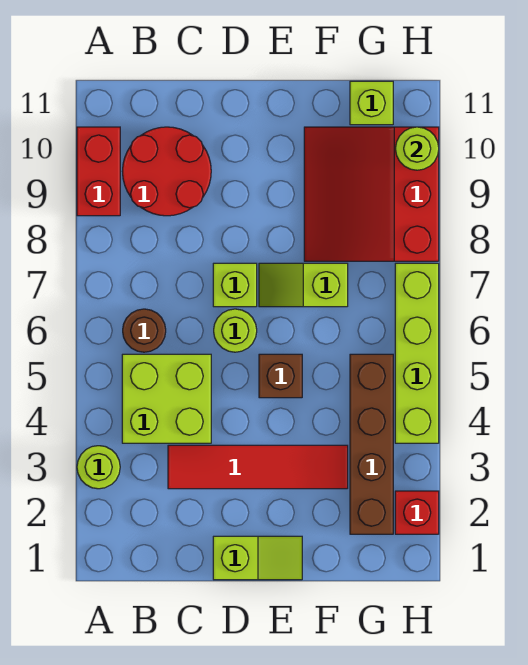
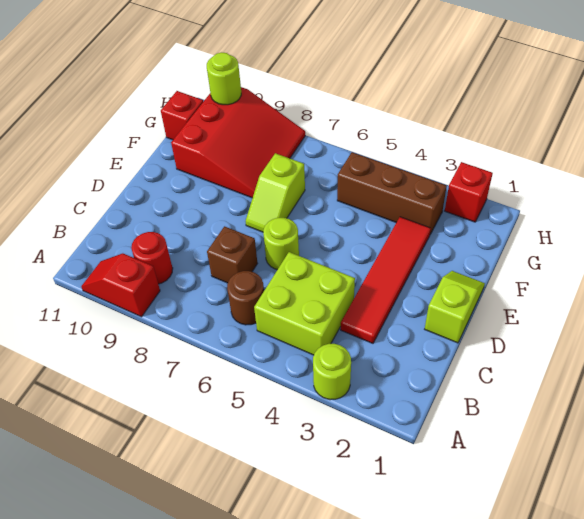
red 1x2 brick [77,127,120,216] -> red 1x2 slope [81,254,160,317]
red 2x2 round brick [122,127,211,216] -> red 1x1 round brick [131,232,173,284]
lime 1x1 brick [213,263,257,307] -> none
brown 1x1 brick [259,354,302,398] -> brown 1x1 brick moved to [207,226,257,283]
red 3x3 slope [304,127,439,261] -> red 3x3 slope turned to [171,87,305,198]
brown 1x4 brick [350,354,393,534] -> brown 1x3 brick [337,152,447,234]
lime 1x1 brick [350,81,393,125] -> red 1x1 brick [161,91,203,140]
lime 1x4 brick [395,263,439,443] -> none

